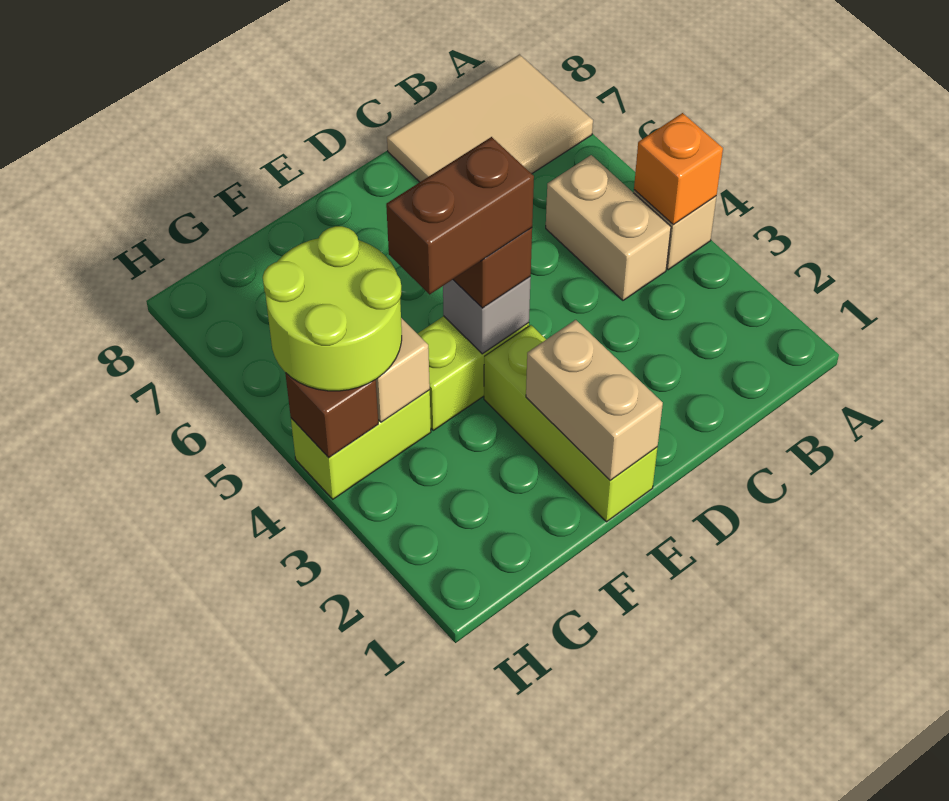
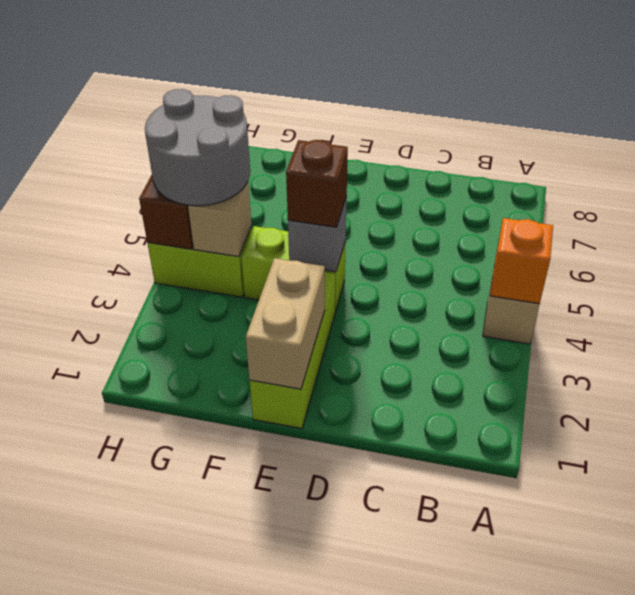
tan 2x3 tile [387,55,593,182] -> none
tan 1x2 brick [546,155,671,300] -> none
brown 1x2 brick [386,137,534,294] -> none
lime 2x2 round brick [263,226,402,391] -> grey 2x2 round brick [145,89,250,206]

